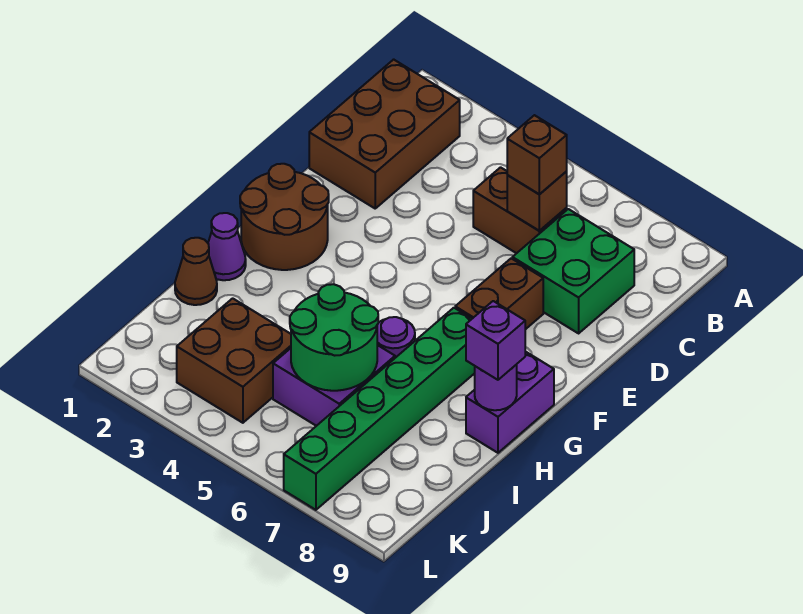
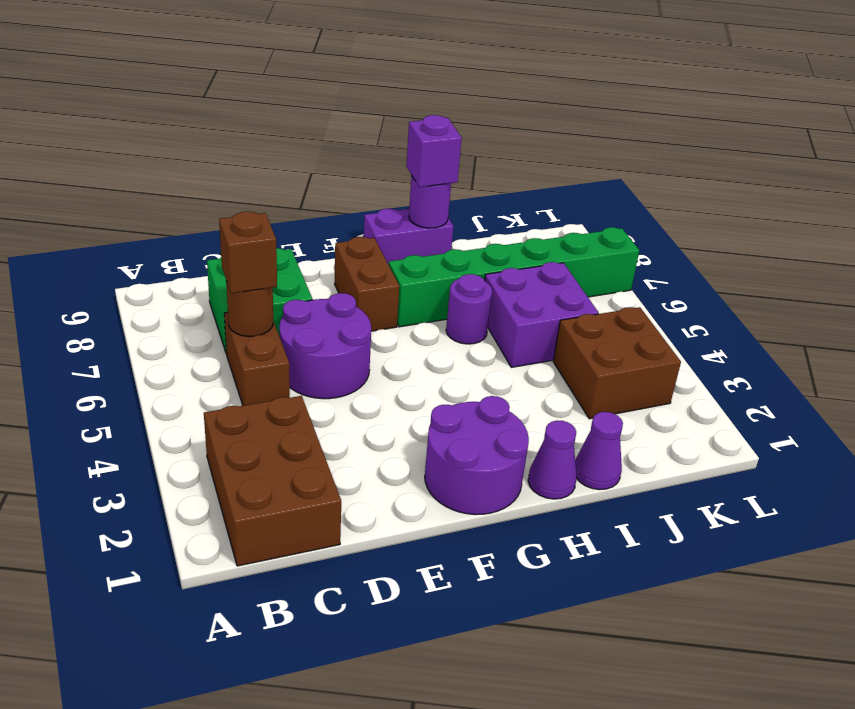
brown 2x3 brick [309,59,460,208] -> brown 2x3 brick turned to [204,396,341,566]
brown 1x1 brick [507,172,567,231] -> brown 1x1 round brick [226,281,273,337]
none -> purple 2x2 round brick [279,293,371,399]
brown 1x2 brick [455,258,543,329] -> brown 1x2 brick turned to [335,237,399,331]
brown 2x2 round brick [240,164,329,270] -> purple 2x2 round brick [425,396,529,515]
brown 1x1 cone [175,238,217,305] -> purple 1x1 cone [575,412,623,490]
green 2x2 round brick [290,284,378,391] -> none

